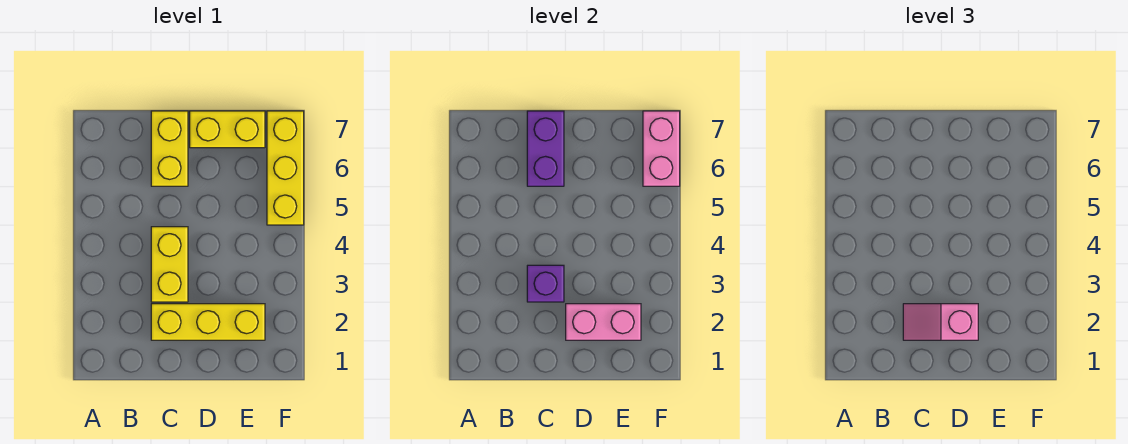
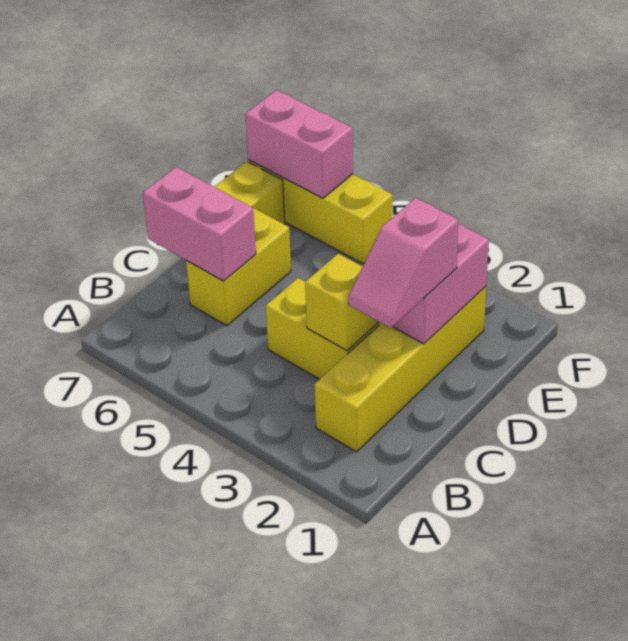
yellow 1x3 brick [151,304,265,340] -> yellow 1x4 brick [315,286,486,452]
purple 1x1 brick [527,265,564,302] -> yellow 1x1 brick [305,254,378,351]
yellow 1x2 brick [151,111,188,186] -> yellow 1x2 brick turned to [186,208,291,326]
purple 1x2 brick [527,111,564,186] -> pink 1x2 brick [143,167,256,281]

